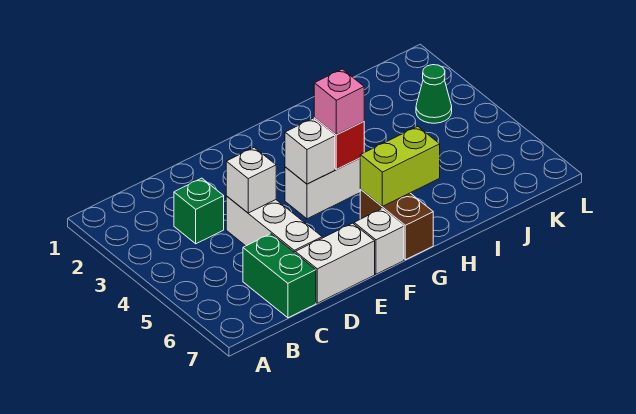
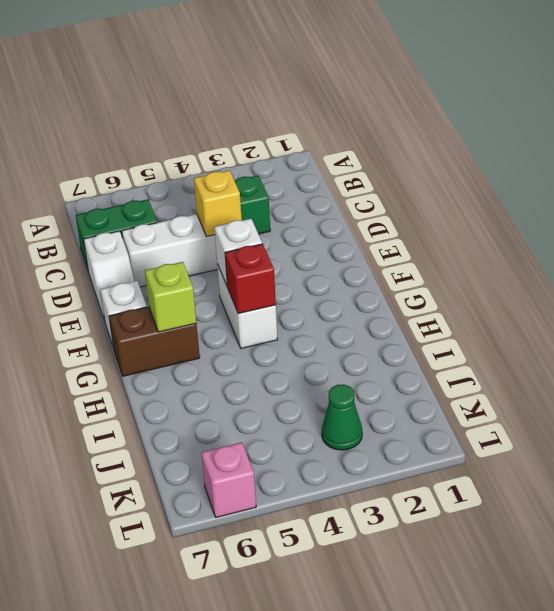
white 1x1 brick [226,147,276,213] -> yellow 1x1 brick [194,170,242,236]
white 1x2 brick [295,223,375,303] -> white 1x2 slope [84,231,135,321]
pink 1x1 brick [314,69,364,135] -> pink 1x1 brick moved to [201,442,256,517]
lime 1x2 brick [360,126,440,206] -> lime 1x1 brick [145,262,196,332]

